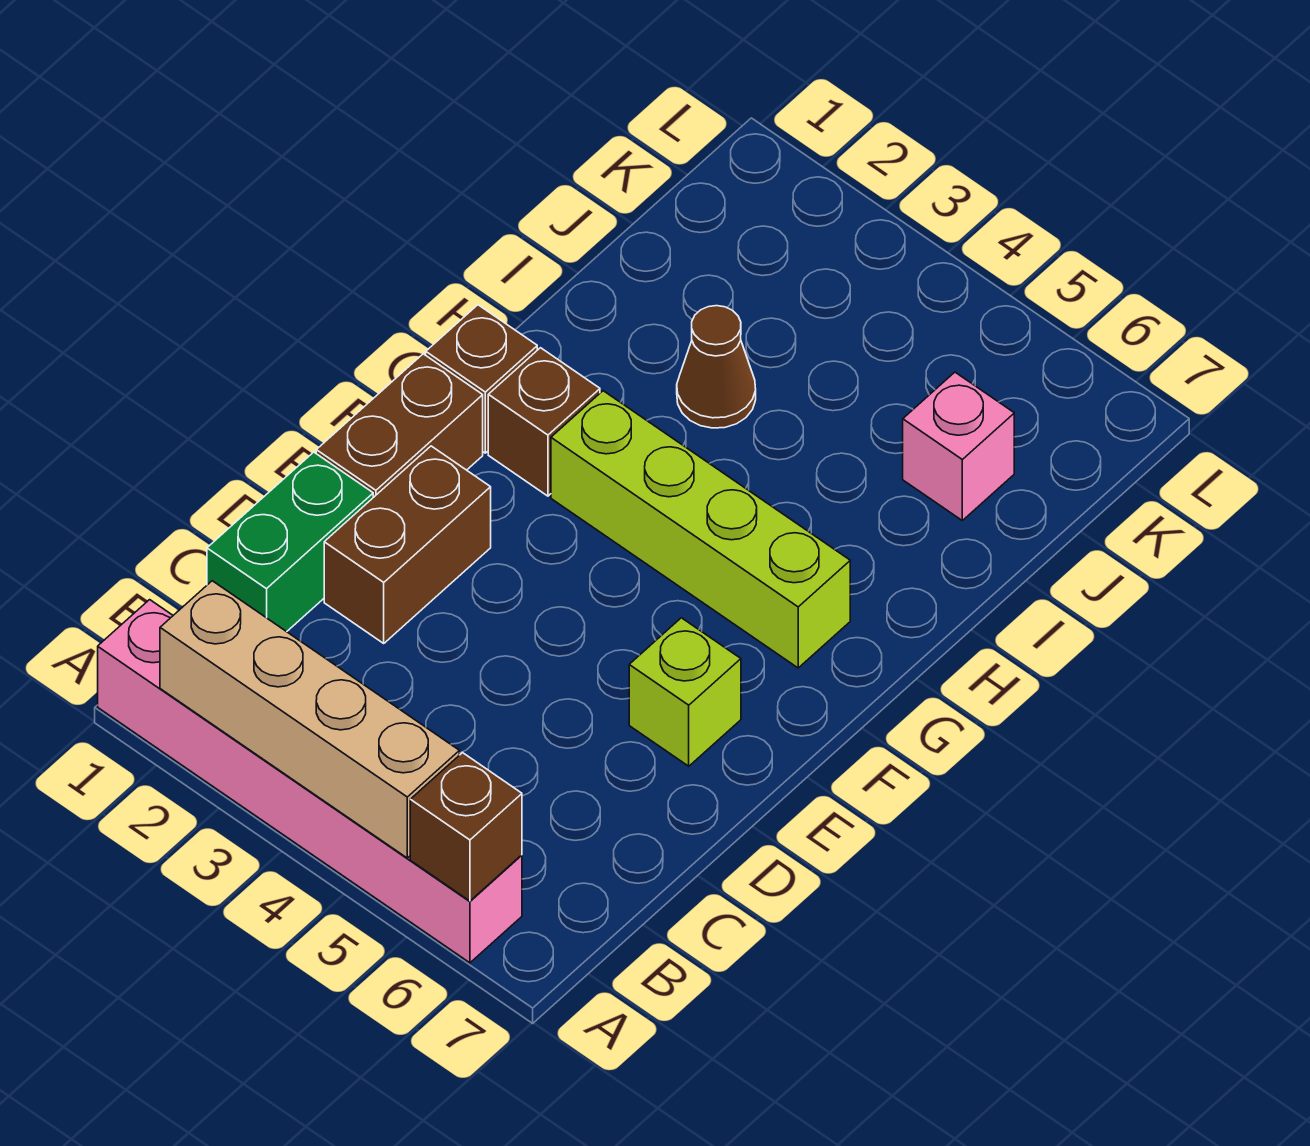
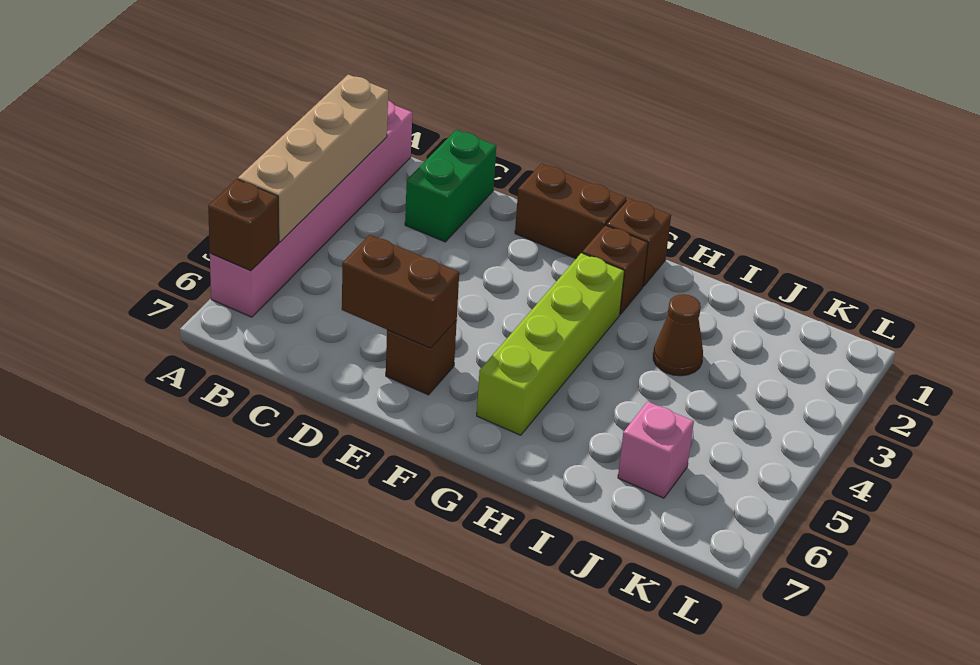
green 1x2 brick [207,452,373,632] -> green 1x2 brick turned to [405,130,496,242]
brown 1x2 brick [324,446,491,643] -> brown 1x2 brick moved to [342,235,459,348]
lime 1x1 brick [629,618,741,766] -> brown 1x1 brick [386,320,457,395]

